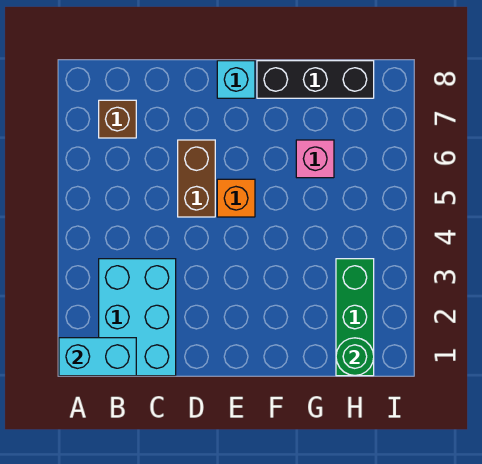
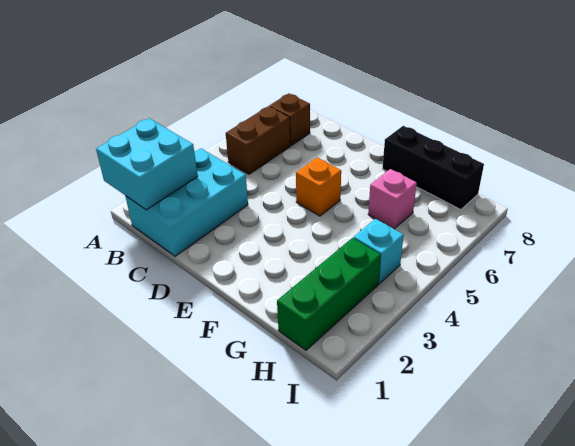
cyan 1x2 brick [59,338,136,376] -> cyan 2x2 brick [96,118,198,210]
brown 1x2 brick [178,140,215,217] -> brown 1x2 brick moved to [226,106,290,174]
cyan 1x1 brick [217,61,255,98] -> cyan 1x1 brick moved to [354,219,404,284]
green 1x1 round brick [336,338,374,375] -> none

